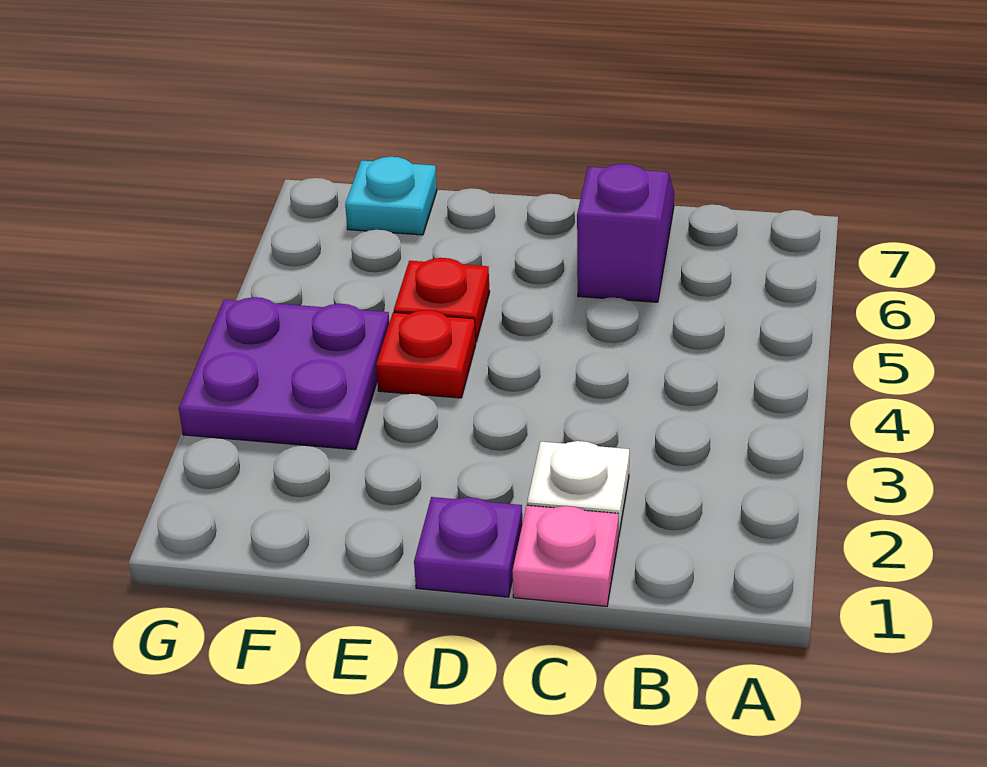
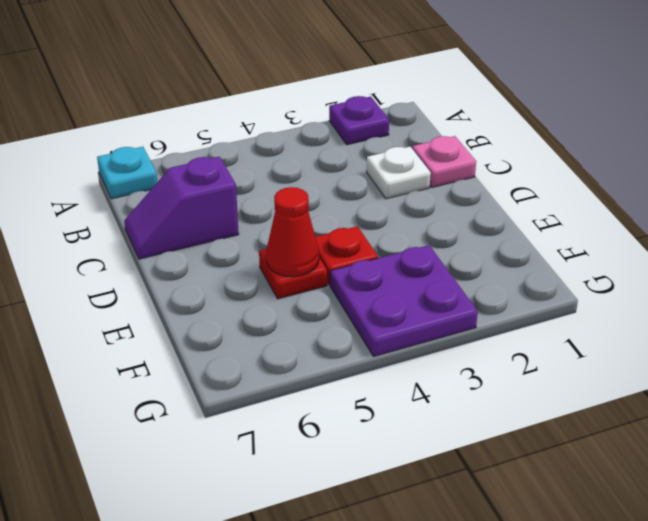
purple 1x1 plate [414,497,522,597] -> purple 1x1 plate moved to [329,96,389,145]
none -> red 1x1 cone [266,187,319,277]
cyan 1x1 plate [345,157,437,235] -> cyan 1x1 plate moved to [97,147,157,199]

